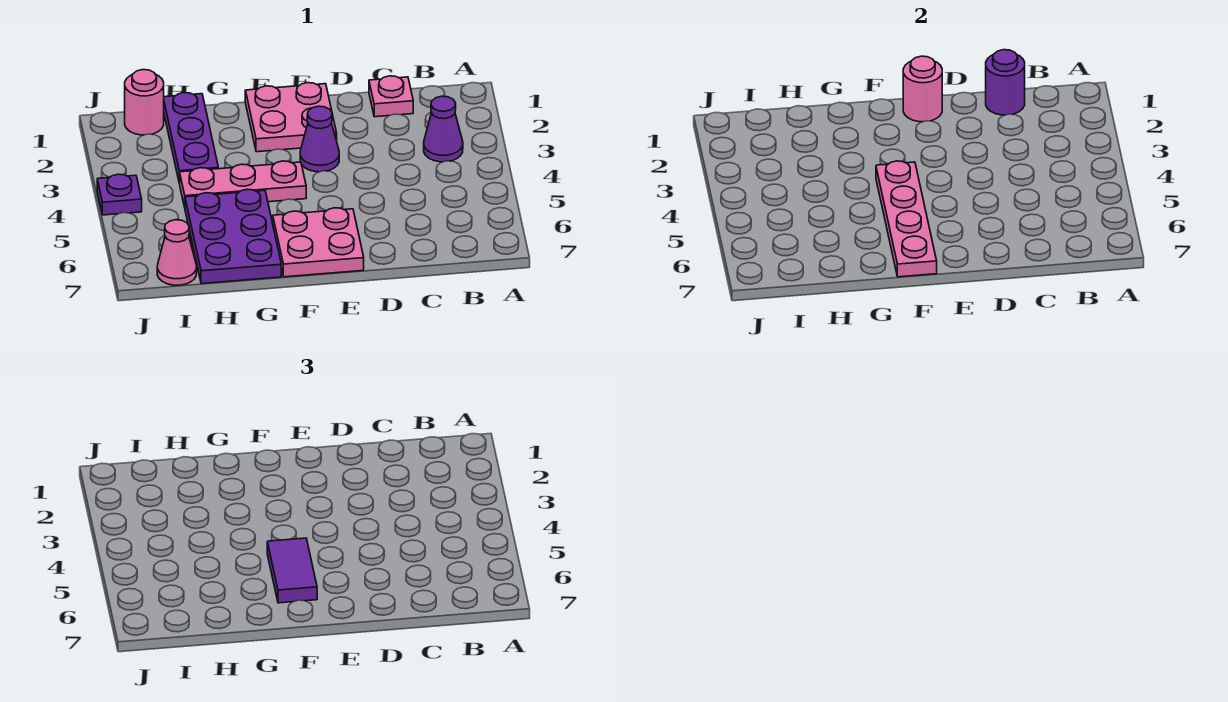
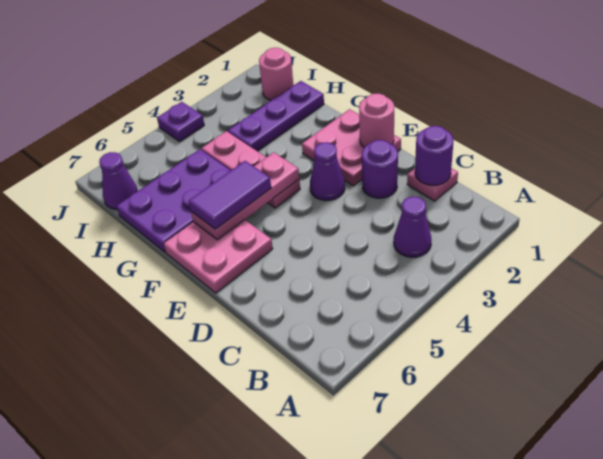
none -> purple 1x1 round brick [362,140,398,198]
pink 1x4 plate [876,161,937,277] -> pink 1x3 plate [191,152,299,240]
pink 1x1 cone [157,220,197,285] -> purple 1x1 cone [99,152,138,210]

